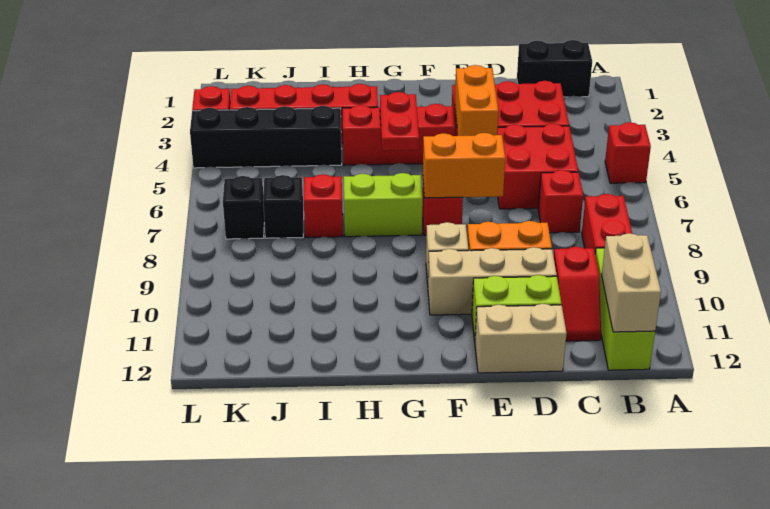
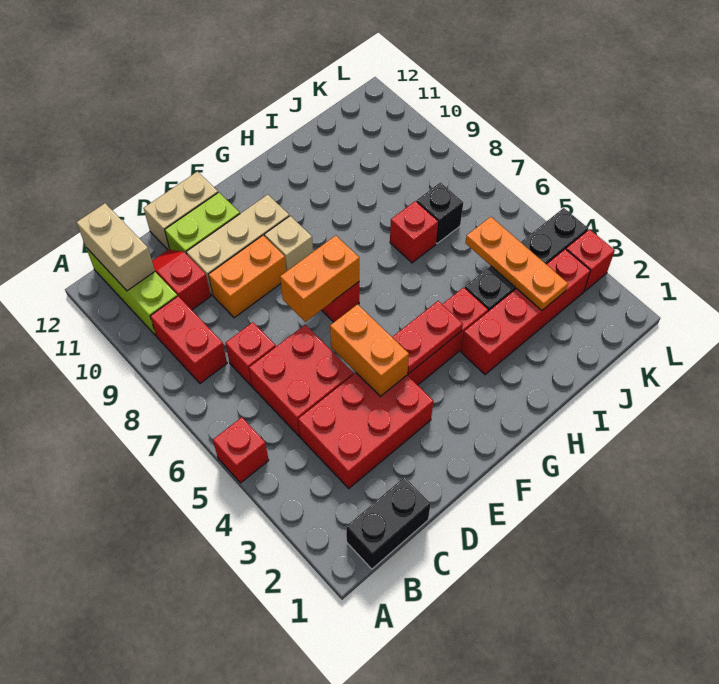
red 1x2 plate [380,92,419,151] -> red 1x2 plate turned to [392,301,463,374]
lime 1x2 brick [344,173,423,237] -> none
none -> orange 1x3 plate [465,217,568,311]
black 1x1 brick [223,176,264,239] -> none

